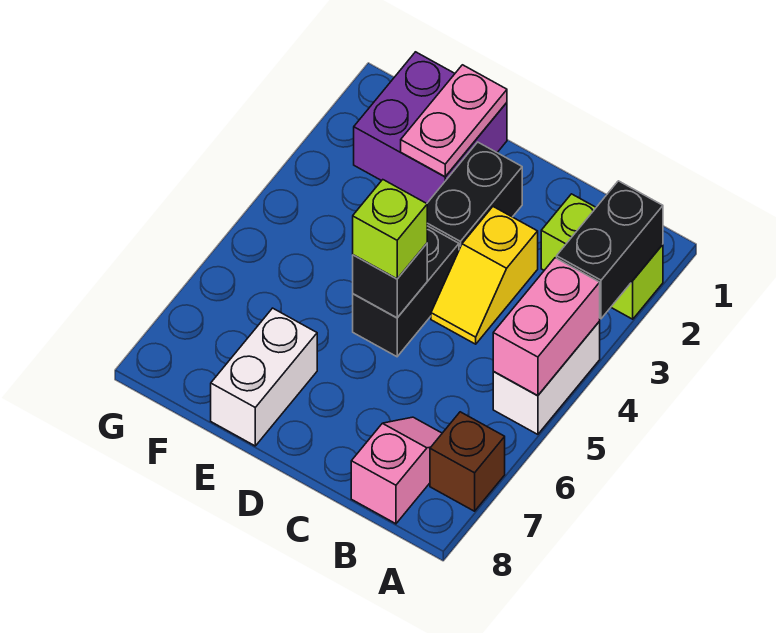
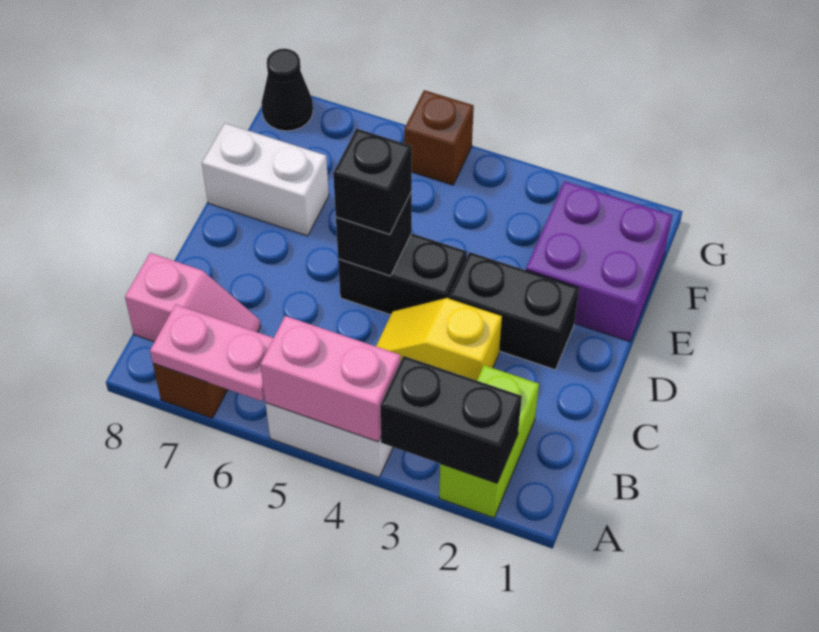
lime 1x1 brick [353,180,427,279] -> black 1x1 brick [333,129,412,234]
pink 1x2 plate [401,65,507,177] -> pink 1x2 plate moved to [150,304,273,401]
none -> brown 1x1 brick [404,90,474,185]
none -> black 1x1 cone [261,49,313,131]

